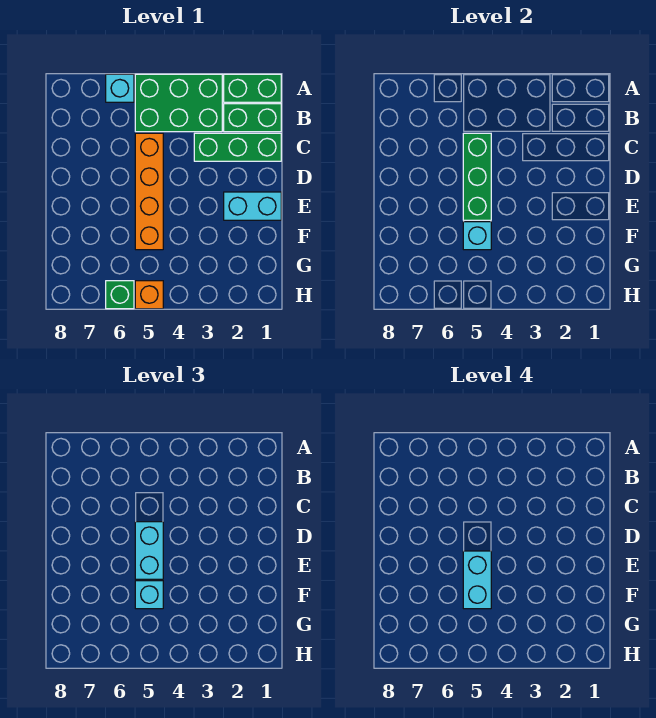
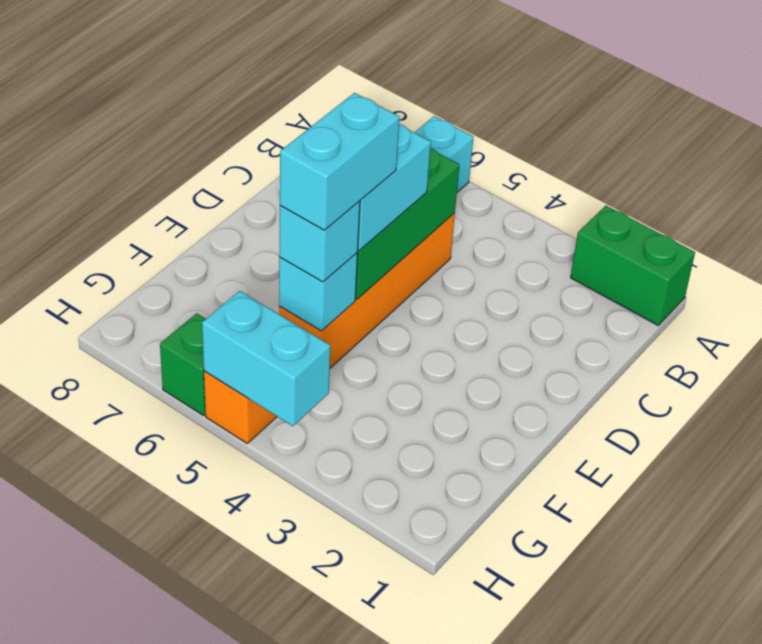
green 2x3 brick [135,74,222,132] -> none
green 1x2 brick [224,104,281,132] -> none
green 1x3 brick [194,133,281,161] -> none
cyan 1x2 brick [224,192,281,220] -> cyan 1x2 brick moved to [202,291,331,426]

